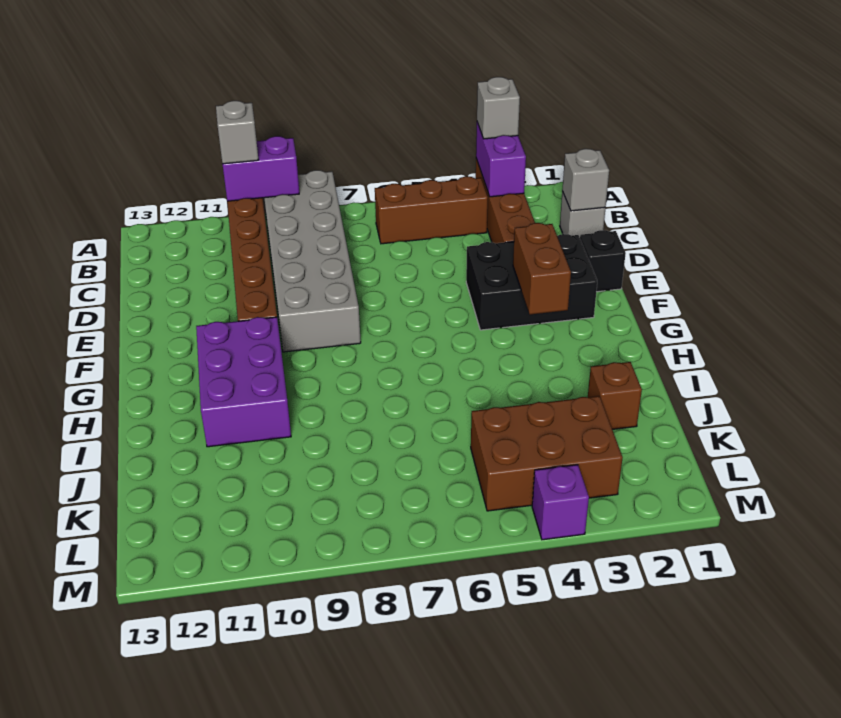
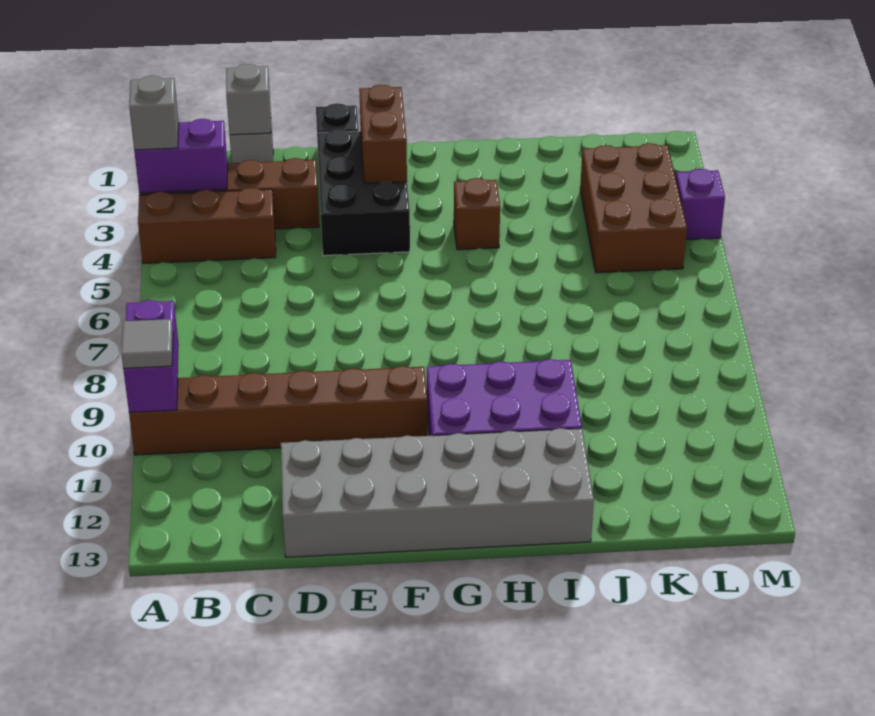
grey 2x6 brick [264,170,361,352] -> grey 2x6 brick moved to [281,428,594,557]
grey 1x1 brick [216,101,259,164] -> grey 1x1 tile [121,319,173,368]
brown 1x3 brick [375,176,488,244] -> brown 1x3 brick turned to [138,188,276,263]
brown 1x2 brick [513,223,571,315] -> brown 1x2 brick turned to [359,85,407,184]
brown 1x1 brick [588,362,642,429] -> brown 1x1 brick moved to [454,178,500,250]

